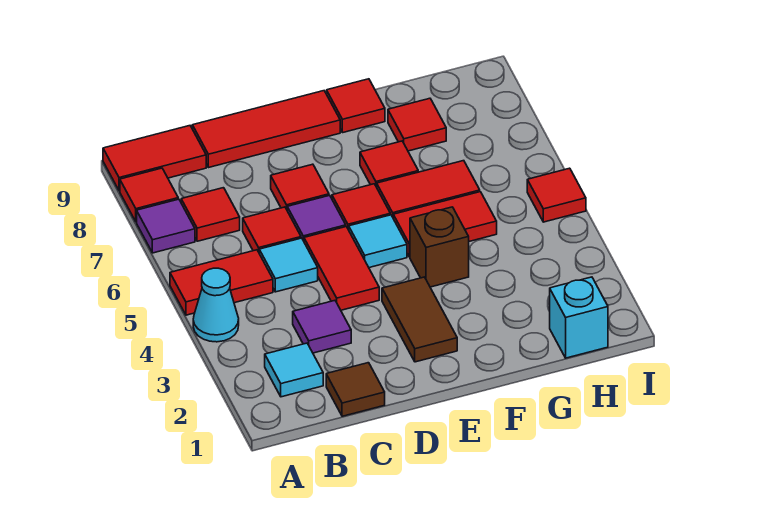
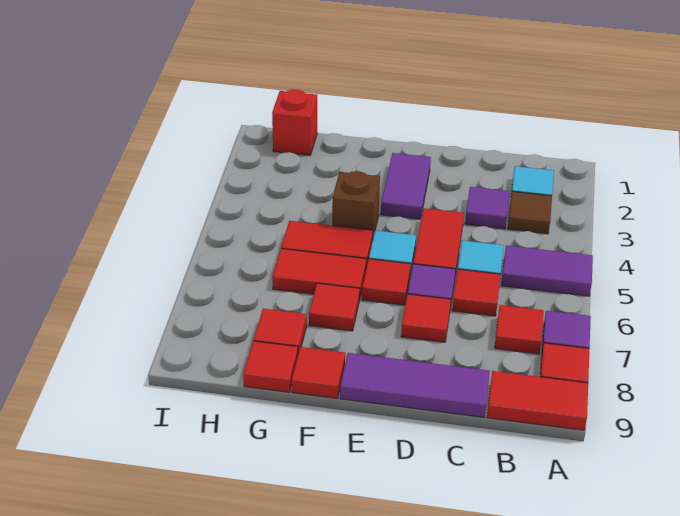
cyan 1x1 cone [193,268,239,342] -> none
red 1x2 tile [170,250,273,315] -> purple 1x2 tile [501,245,593,296]
brown 1x1 tile [326,363,385,416] -> brown 1x1 tile moved to [508,191,552,234]
red 1x3 tile [192,91,340,168] -> purple 1x3 tile [340,353,490,417]
brown 1x2 tile [382,277,457,362] -> purple 1x2 tile [381,153,431,219]
cyan 1x1 brick [550,277,608,358] -> red 1x1 brick [272,90,317,155]
red 1x1 tile [527,168,586,222] -> red 1x1 tile moved to [243,341,298,392]

